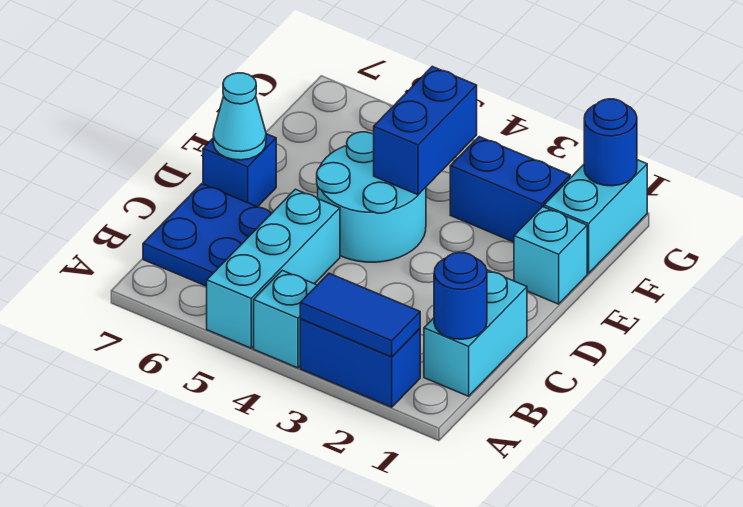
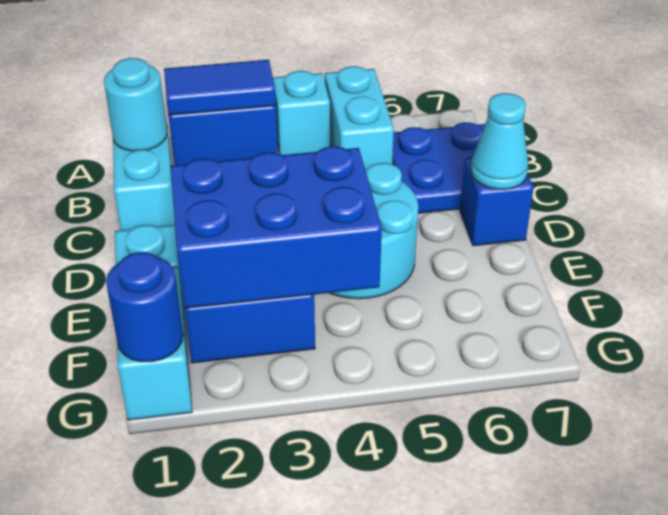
cyan 1x3 brick [207,189,340,348] -> cyan 1x2 brick [325,66,394,169]
blue 1x1 round brick [434,252,487,339] -> cyan 1x1 round brick [104,58,167,151]
blue 1x2 brick [374,67,477,195] -> blue 2x3 brick [170,146,382,309]

